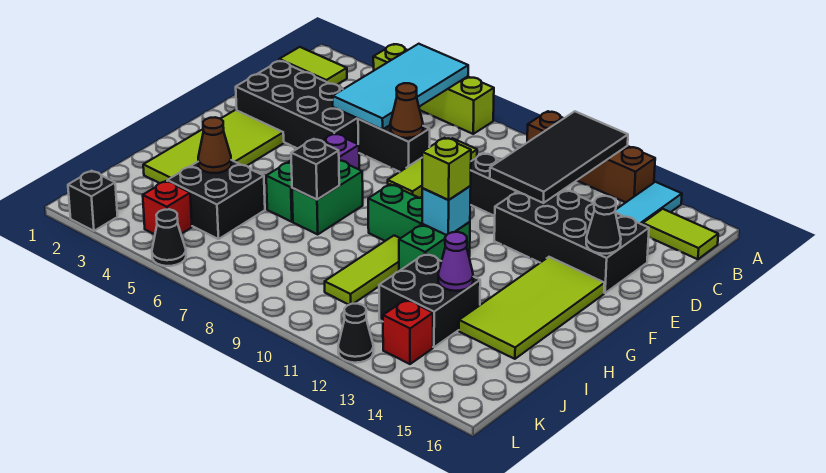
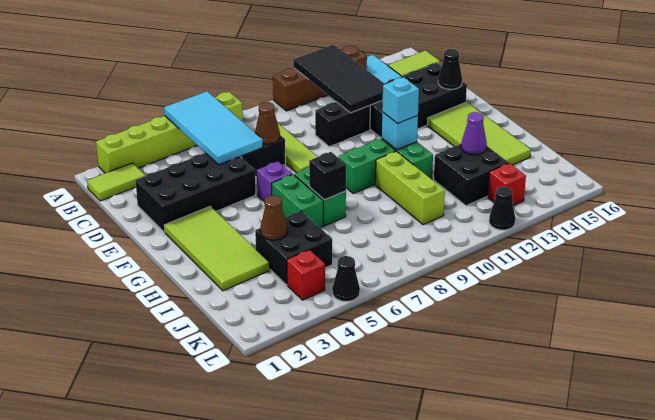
lime 1x4 brick [373,44,494,134] -> lime 1x6 brick [96,92,243,173]
lime 1x1 brick [422,138,471,200] -> cyan 1x1 brick [382,77,419,124]
lime 1x3 tile [325,236,400,305] -> lime 1x3 brick [375,151,445,225]
black 1x1 brick [68,171,118,231] -> none

